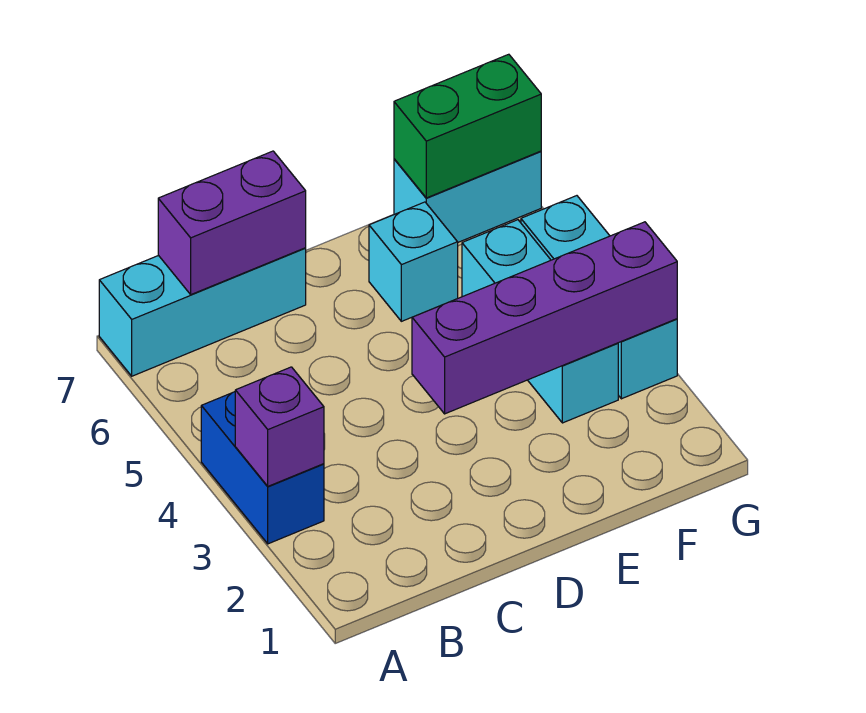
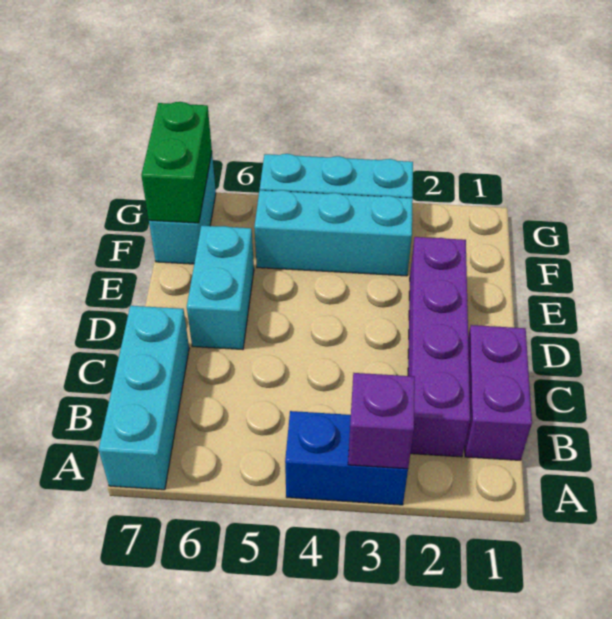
purple 1x2 brick [158,151,306,295] -> purple 1x2 brick moved to [465,325,532,460]
purple 1x4 brick [412,222,677,414] -> purple 1x4 brick moved to [408,237,470,457]
cyan 1x1 brick [369,202,458,321] -> cyan 1x2 brick [187,226,254,350]

